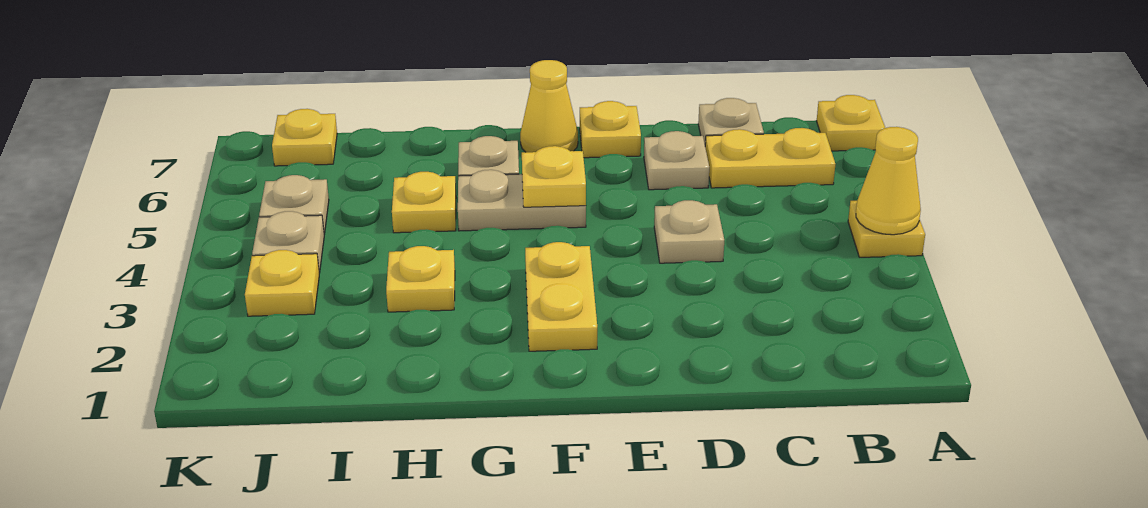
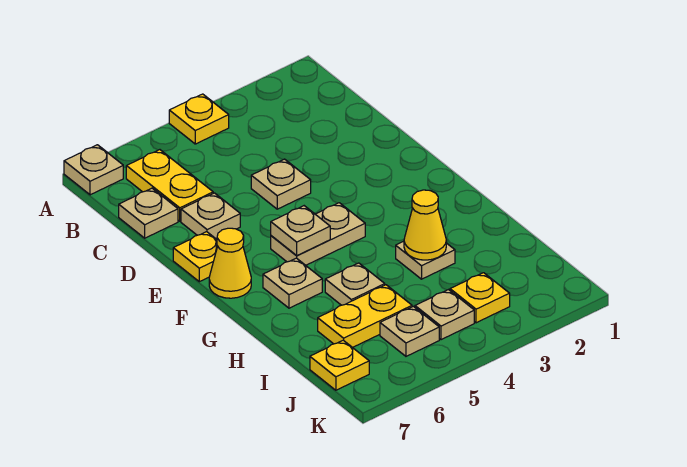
yellow 1x1 cone [856,127,921,235] -> yellow 1x1 cone moved to [404,190,446,260]
yellow 1x1 plate [817,95,885,151] -> tan 1x1 plate [64,145,123,195]
yellow 1x2 plate [525,242,597,351] -> yellow 1x2 plate moved to [318,285,412,348]
tan 1x2 plate [458,170,586,231] -> tan 1x2 plate turned to [271,203,365,265]
yellow 1x1 plate [522,146,586,207] -> tan 1x1 plate [271,206,330,256]
yellow 1x1 plate [386,246,455,312] -> tan 1x1 plate [396,241,455,279]
yellow 1x1 plate [392,172,456,233] -> tan 1x1 plate [325,263,385,305]

